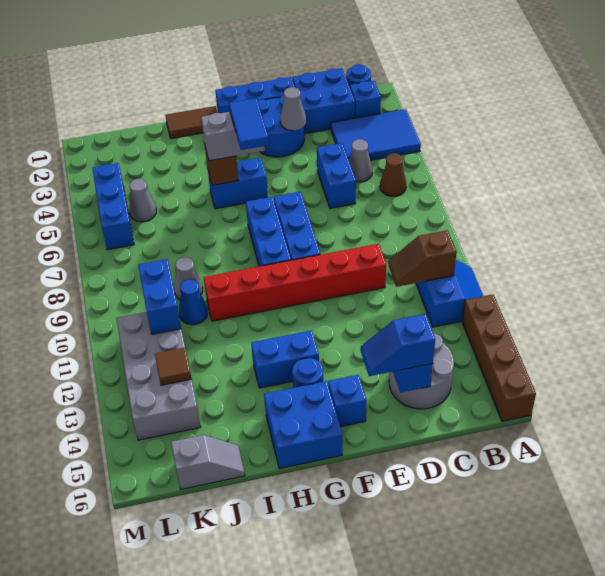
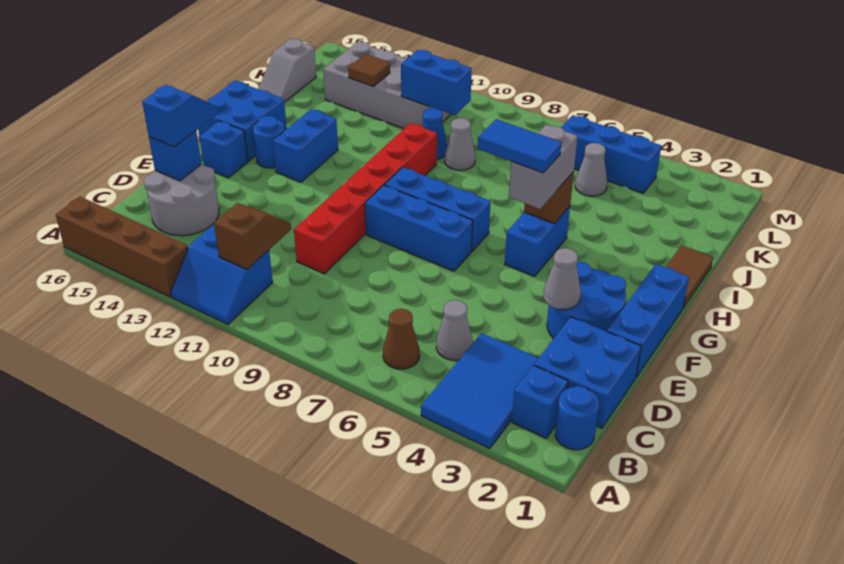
blue 1x2 brick [317,143,356,208] -> none

